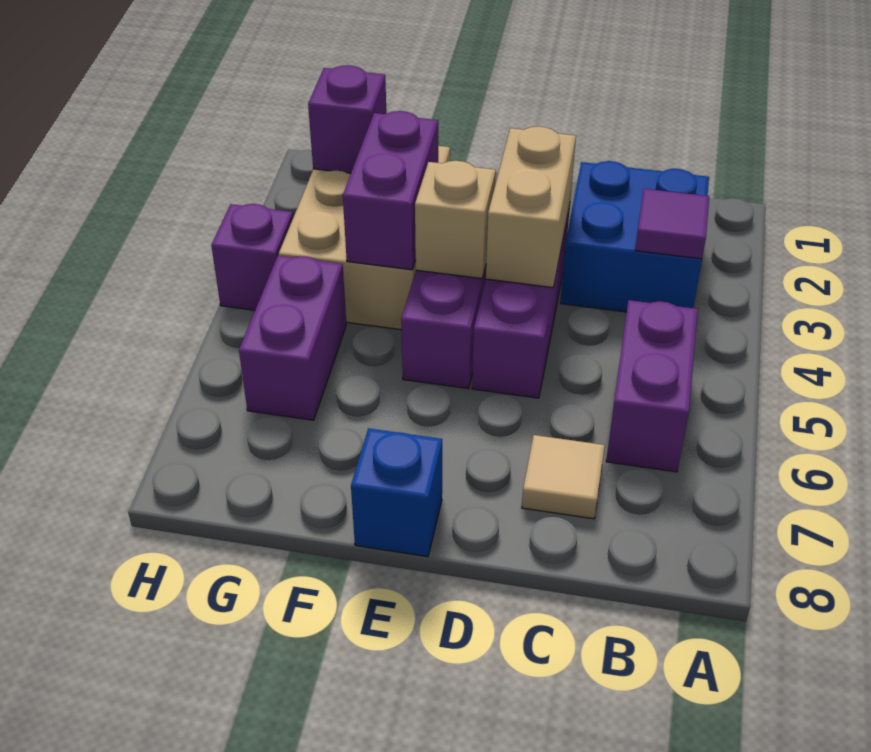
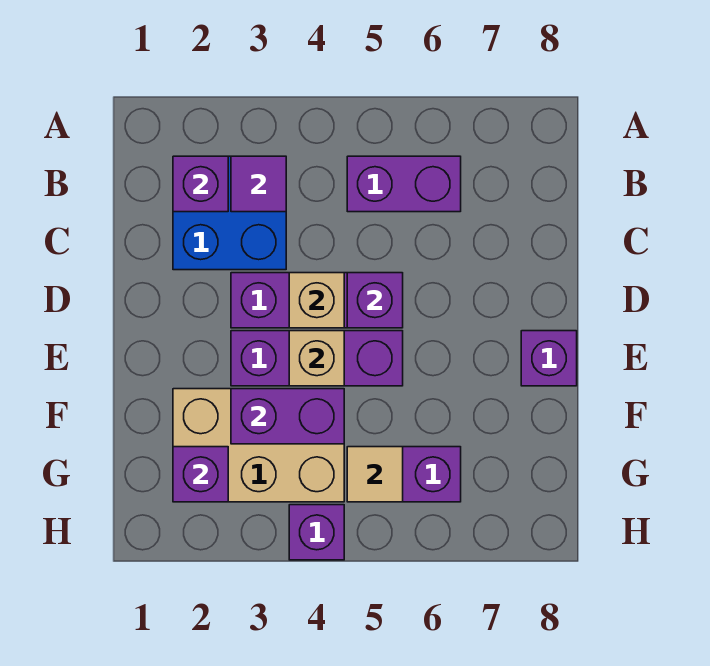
none -> purple 1x1 brick [173,156,228,212]
tan 1x1 tile [522,435,605,519] -> tan 1x1 tile moved to [347,447,403,502]
tan 1x2 brick [486,126,576,288] -> tan 1x1 brick [289,273,344,328]
none -> purple 1x1 brick [347,273,403,328]
blue 1x1 brick [351,428,442,557] -> purple 1x1 brick [521,331,577,386]

